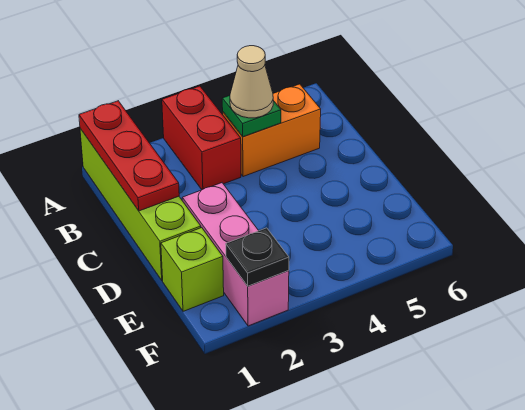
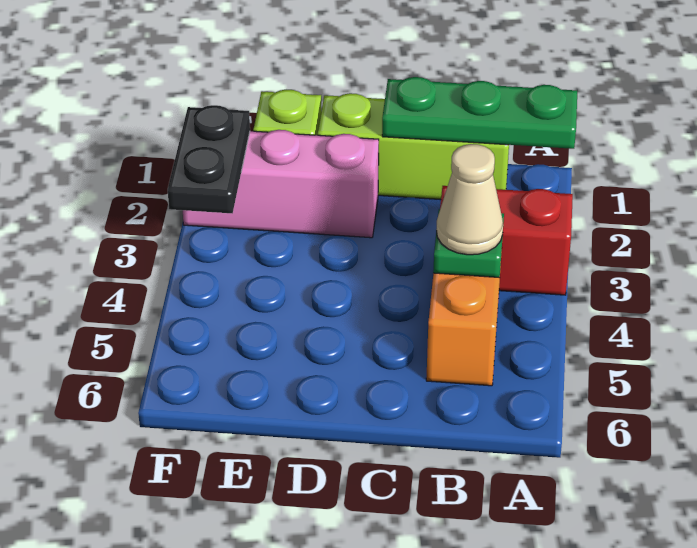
lime 1x4 brick [80,129,201,281] -> lime 1x3 brick [318,93,509,200]
red 1x3 plate [79,101,179,211] -> green 1x3 plate [382,77,577,149]
black 1x1 plate [226,228,289,286] -> black 1x2 plate [168,105,250,213]

